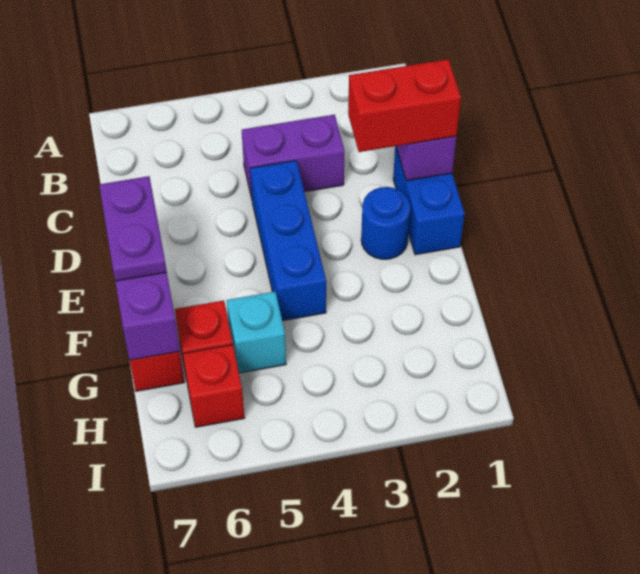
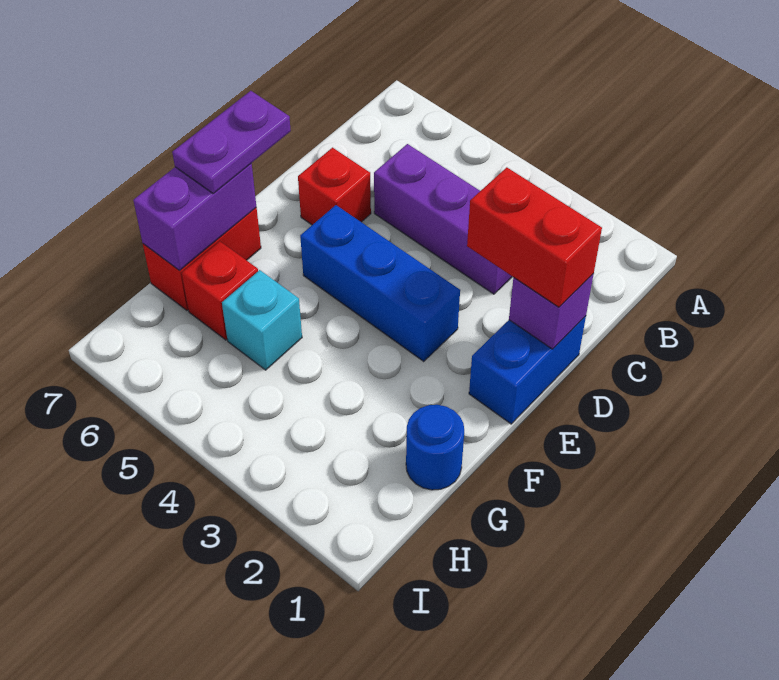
purple 1x2 brick [242,115,345,198] -> purple 1x3 brick [374,144,512,294]
blue 1x3 brick [250,161,326,321] -> blue 1x3 brick turned to [300,205,460,361]
blue 1x1 round brick [361,187,410,259] -> blue 1x1 round brick moved to [406,405,464,490]
red 1x1 brick [183,345,245,427] -> red 1x1 brick moved to [298,148,371,225]

